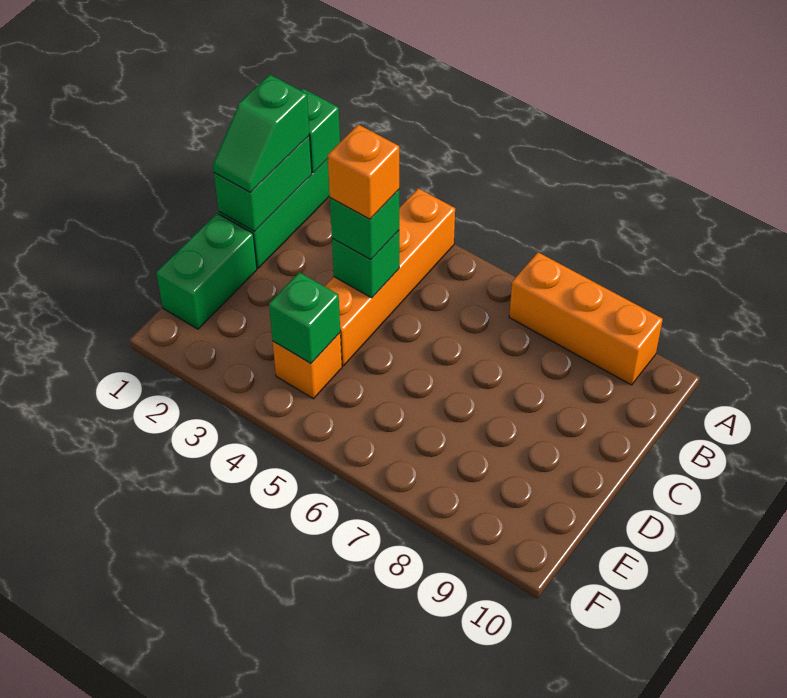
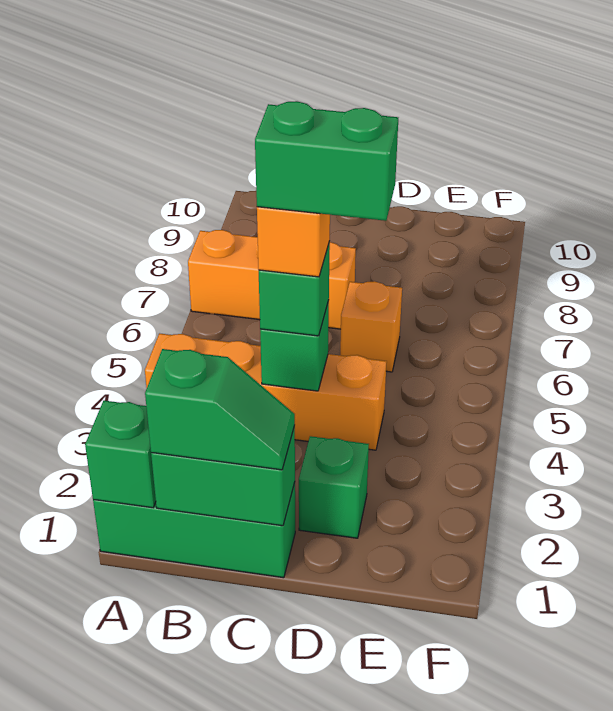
orange 1x3 brick [509,252,663,385] -> orange 1x3 brick turned to [188,230,356,329]
green 1x2 brick [156,213,257,329] -> green 1x2 brick moved to [255,101,398,221]
orange 1x1 brick [273,333,342,399] -> orange 1x1 brick moved to [340,281,402,372]
green 1x1 brick [269,272,340,363] -> green 1x1 brick moved to [299,436,369,538]

